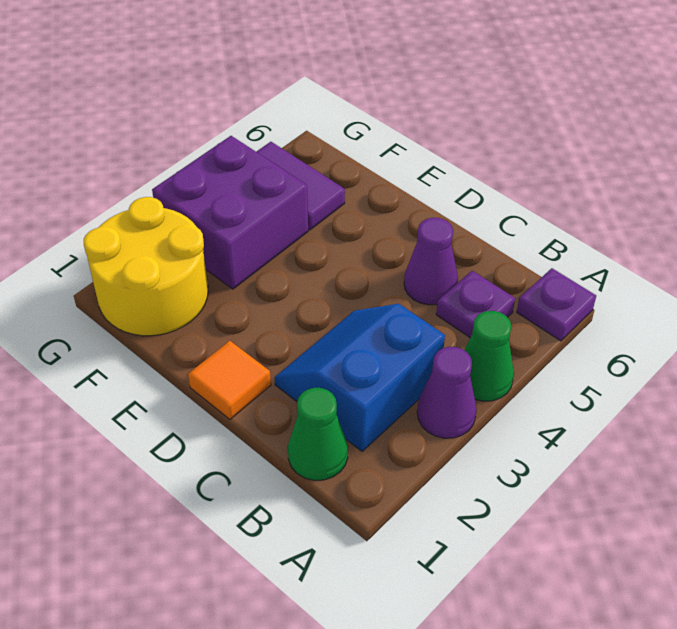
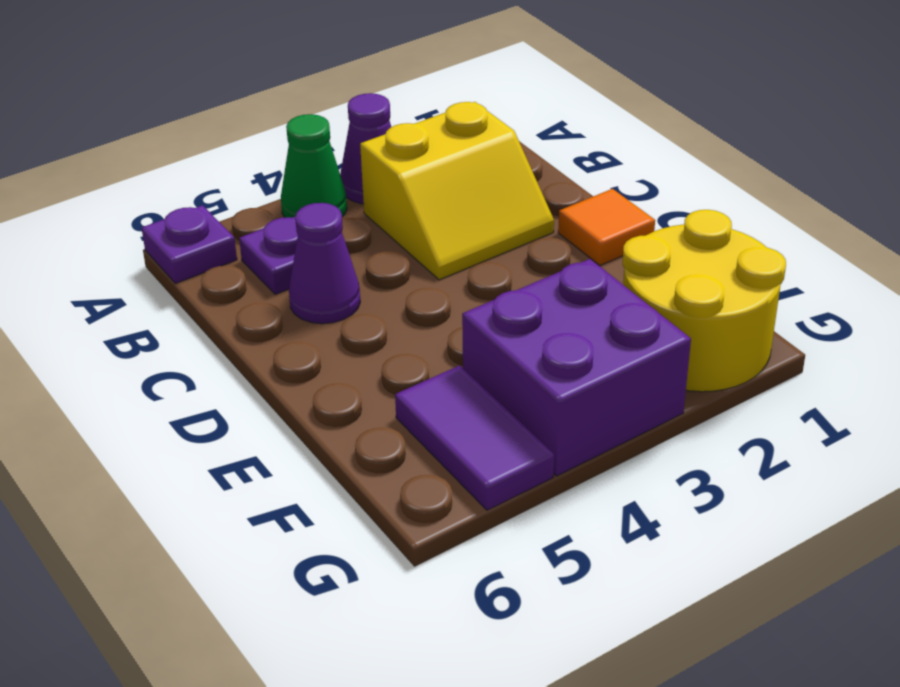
green 1x1 cone [288,388,348,480] -> none
blue 2x2 slope [275,304,445,451] -> yellow 2x2 slope [360,102,554,280]

